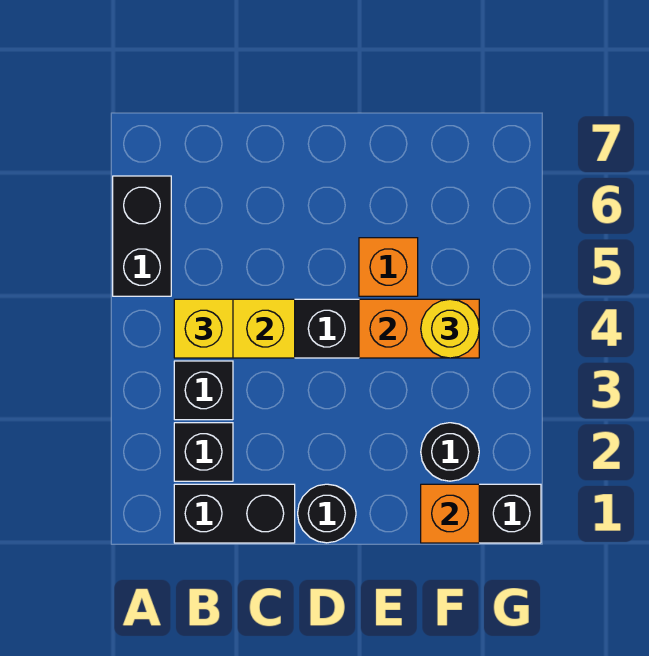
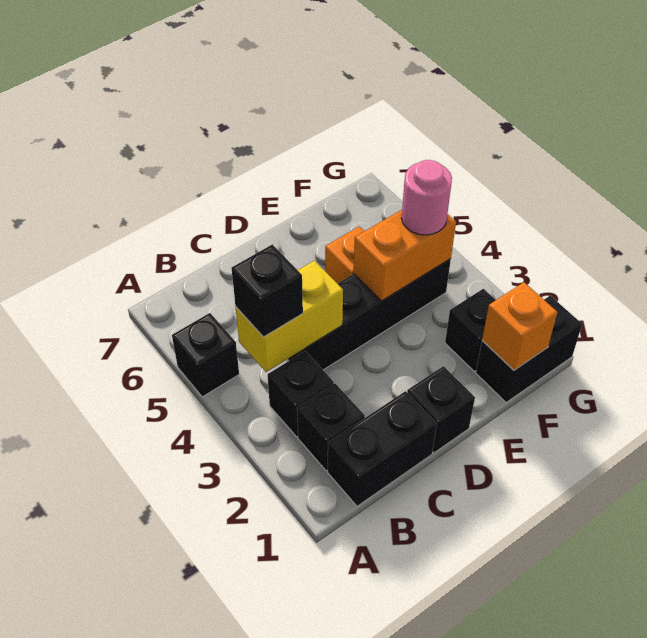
black 1x2 brick [113,176,171,296] -> black 1x1 brick [172,313,239,397]
yellow 1x1 brick [174,299,233,358] -> black 1x1 brick [231,244,303,337]
black 1x1 round brick [298,484,356,543] -> black 1x1 brick [407,366,475,453]
black 1x1 round brick [421,423,479,481] -> black 1x1 brick [445,289,495,371]
yellow 1x1 round brick [421,299,479,358] -> pink 1x1 round brick [401,160,452,235]

